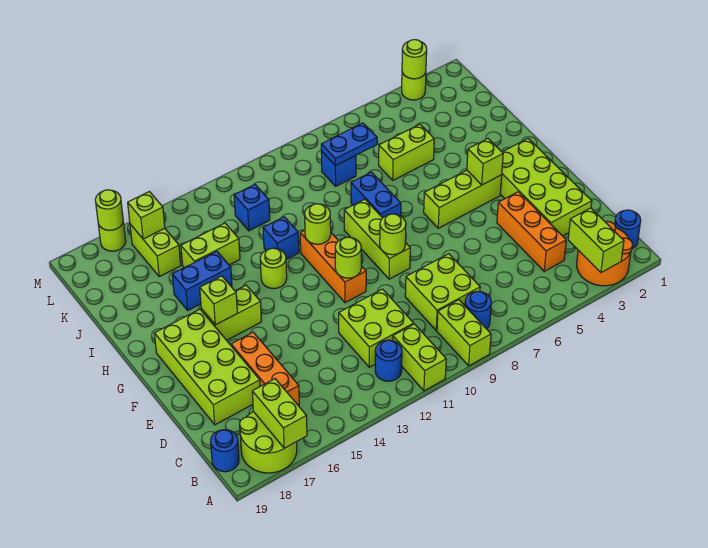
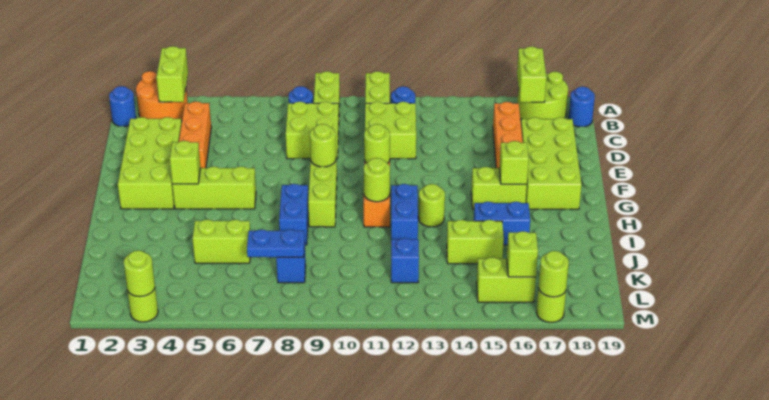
blue 1x1 brick [263,217,299,259] -> blue 1x2 brick [391,184,418,239]
lime 1x2 brick [130,224,181,277] -> lime 1x2 brick turned to [477,257,536,302]

